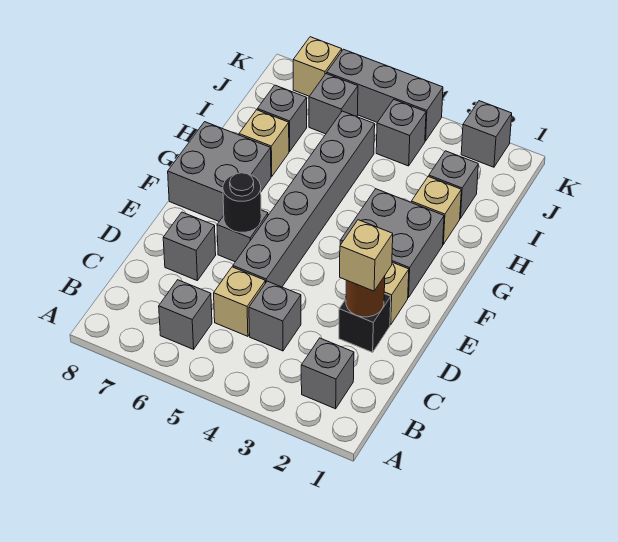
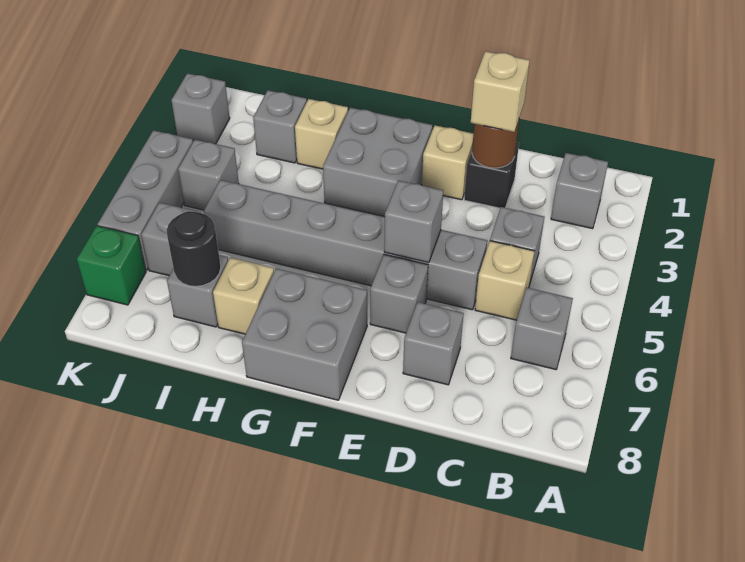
none -> grey 1x1 brick [384,180,443,263]
black 1x1 round brick [223,173,261,232] -> black 1x1 round brick moved to [167,211,221,286]
tan 1x1 brick [293,37,342,96] -> green 1x1 brick [77,226,146,305]

